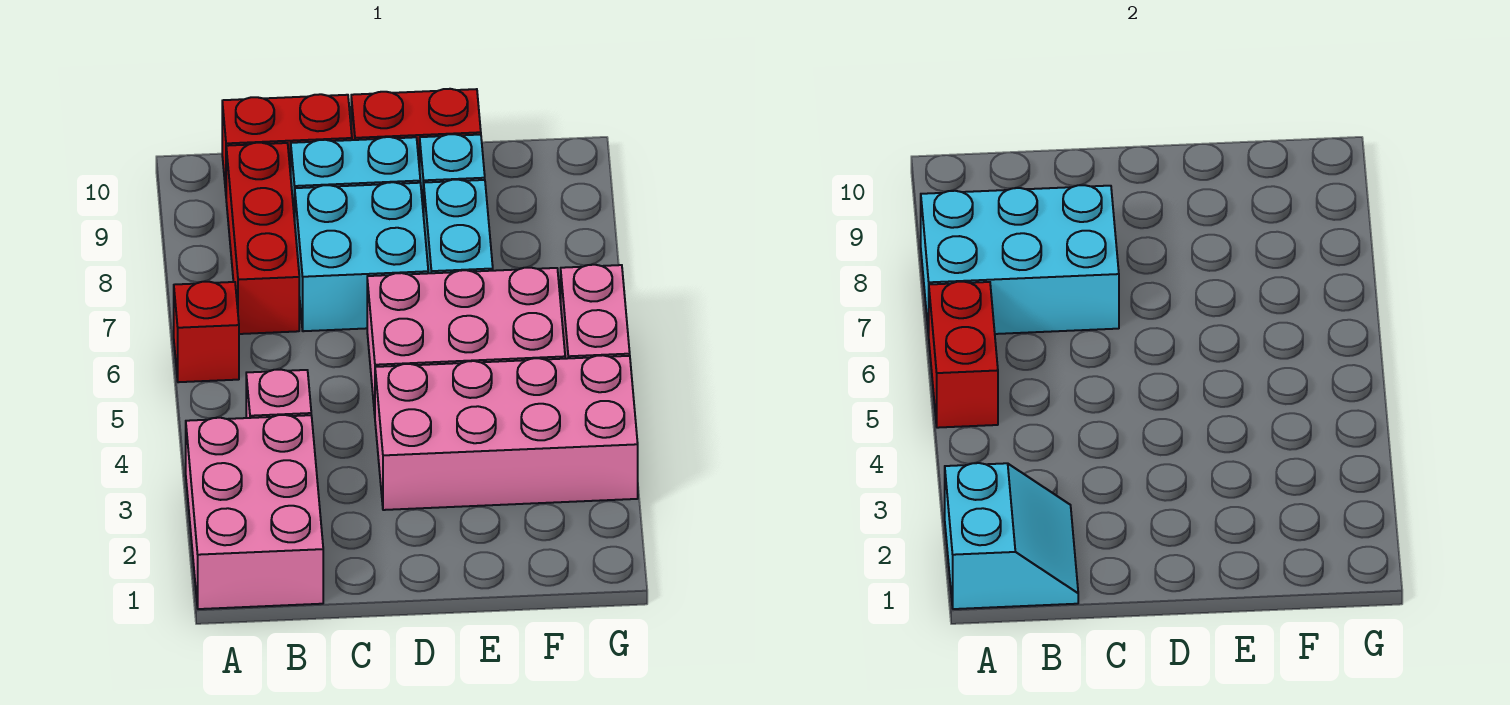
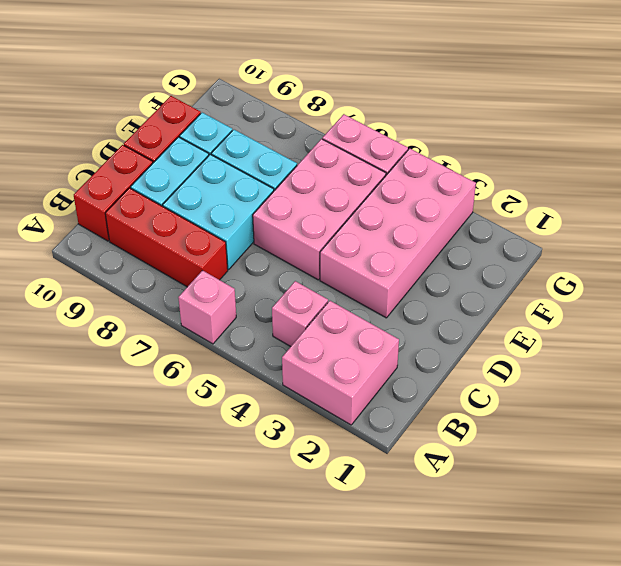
pink 2x3 brick [186,415,323,609] -> pink 2x2 brick [282,301,399,425]
cyan 2x2 slope [945,463,1078,609] -> none
red 1x2 brick [929,282,998,428] -> none
red 1x1 brick [174,282,239,382] -> pink 1x1 brick [178,270,236,344]
cyan 2x3 brick [921,185,1119,335] -> none

